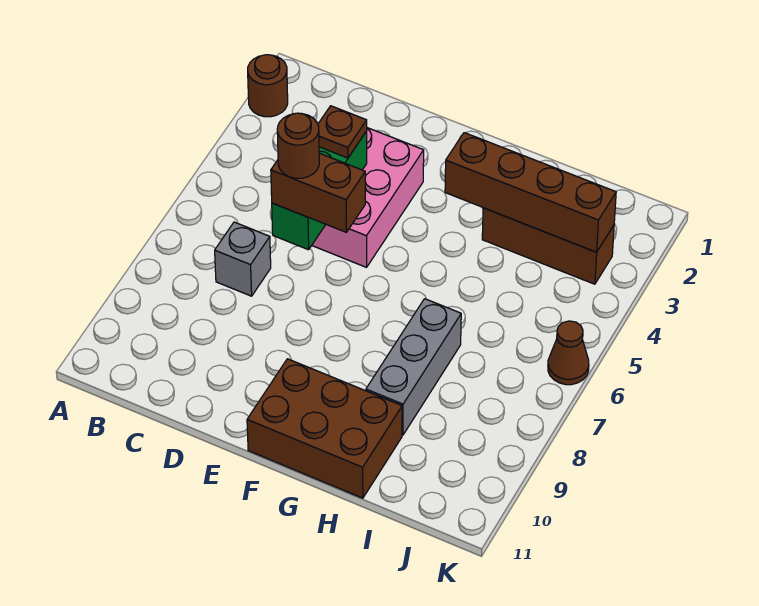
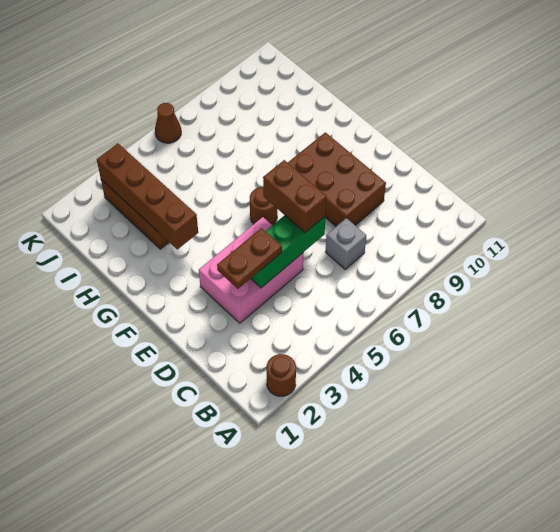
brown 1x1 plate [318,106,367,158] -> brown 1x2 plate [217,228,282,289]
brown 1x1 round brick [277,113,319,178] -> brown 1x1 round brick moved to [250,187,277,225]
brown 2x3 brick [247,359,402,498] -> brown 2x3 brick moved to [288,132,386,226]
grey 1x3 brick [366,299,461,435] -> none

